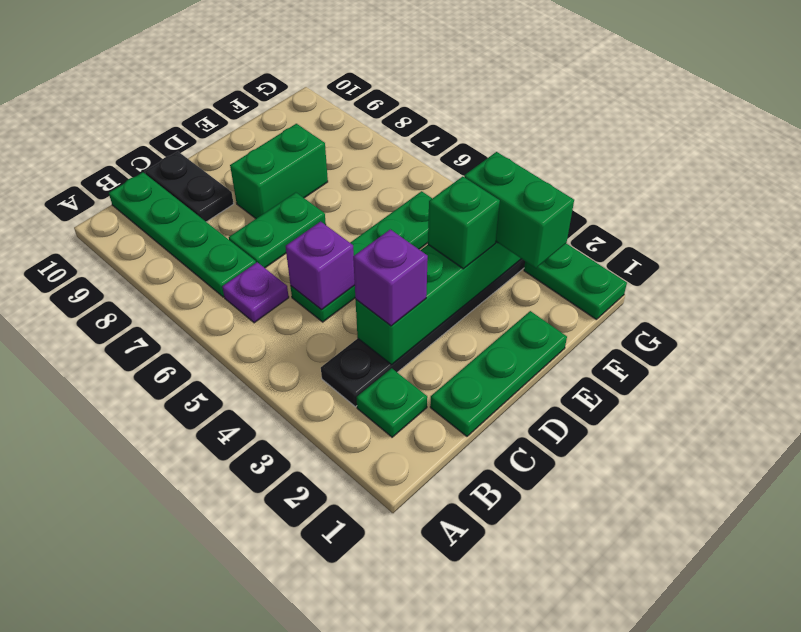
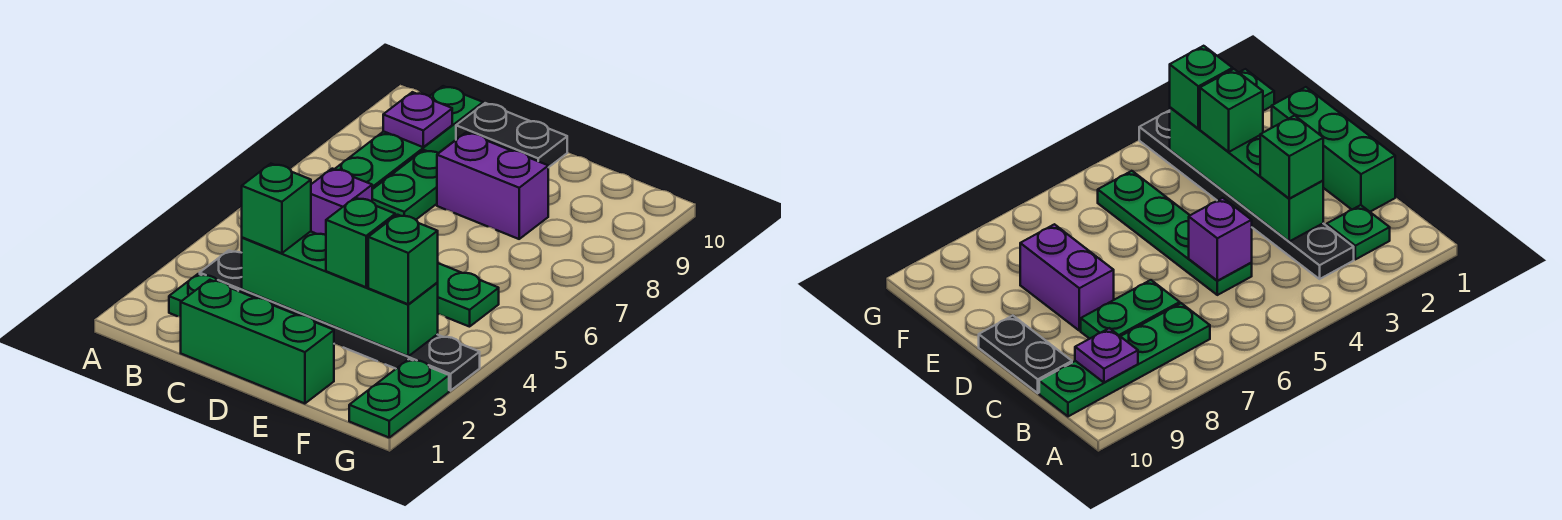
purple 1x1 plate [222,262,289,323] -> purple 1x1 plate moved to [383,92,452,147]
green 1x3 plate [430,311,567,436] -> green 1x3 brick [181,280,334,404]
purple 1x1 brick [353,229,428,326] -> green 1x1 brick [242,164,311,253]
green 1x2 plate [229,192,326,268] -> green 1x2 plate turned to [372,150,438,220]
black 1x2 plate [145,151,234,222] -> black 1x2 plate turned to [456,103,567,168]
green 1x2 brick [230,124,328,218] -> purple 1x2 brick [437,132,548,239]
green 1x2 brick [464,152,574,268] -> green 1x1 brick [368,215,438,304]

